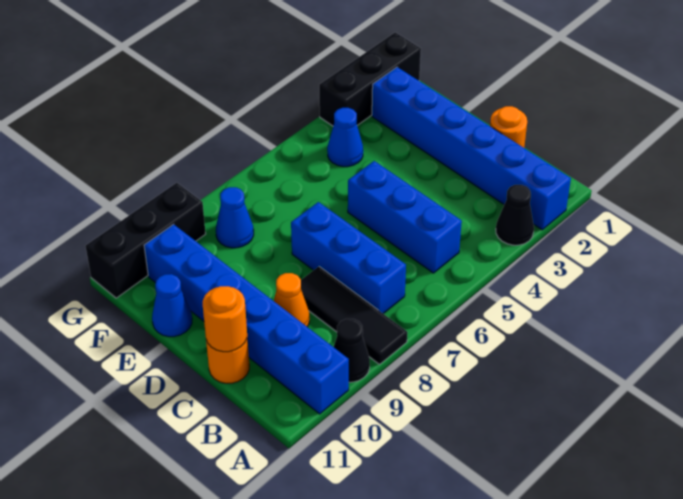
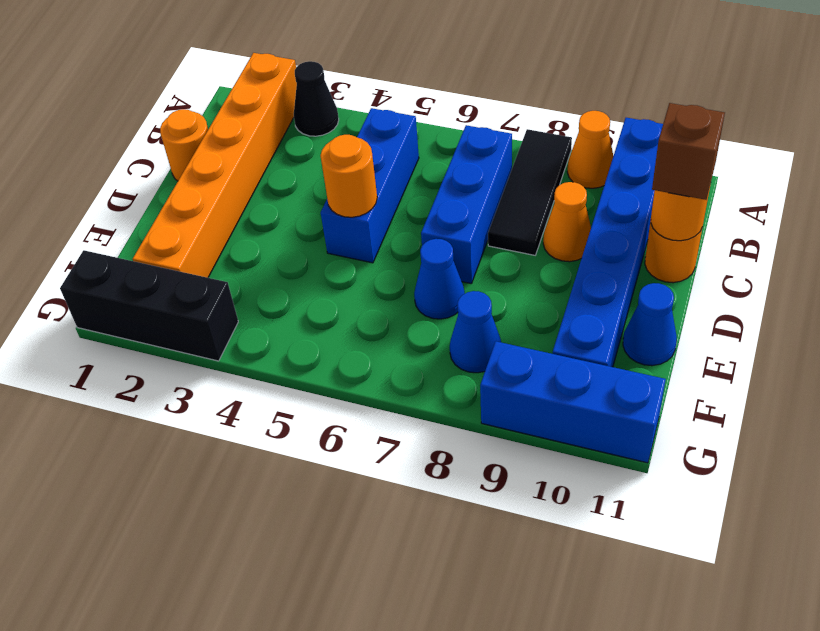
blue 1x6 brick [372,67,571,230] -> orange 1x6 brick [133,53,297,278]
black 1x1 cone [334,319,370,382] -> orange 1x1 cone [567,111,613,188]
none -> brown 1x1 brick [652,103,725,200]
none -> orange 1x1 round brick [320,135,377,217]
blue 1x1 cone [327,108,363,167] -> blue 1x1 cone moved to [414,239,465,319]
black 1x3 brick [86,183,206,298] -> blue 1x3 brick [480,341,666,463]

